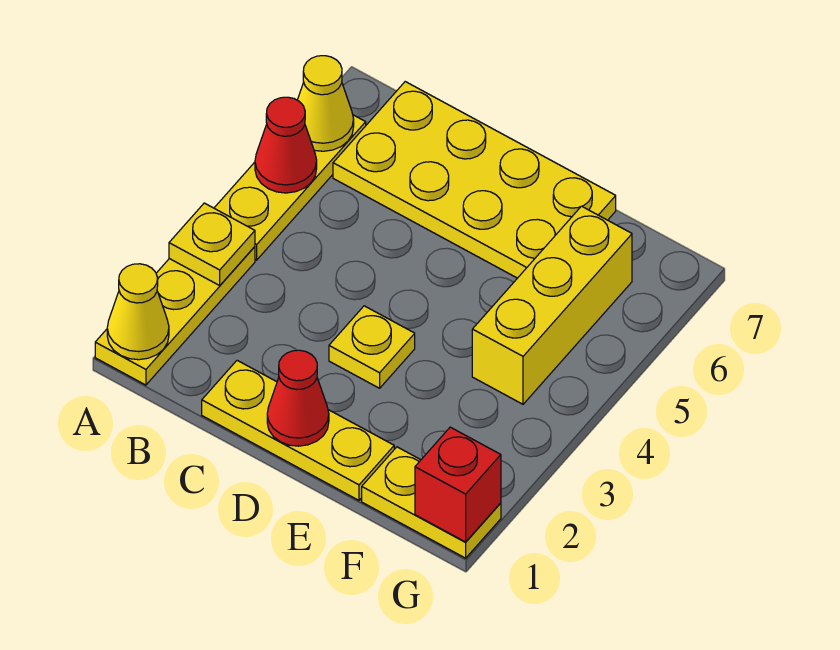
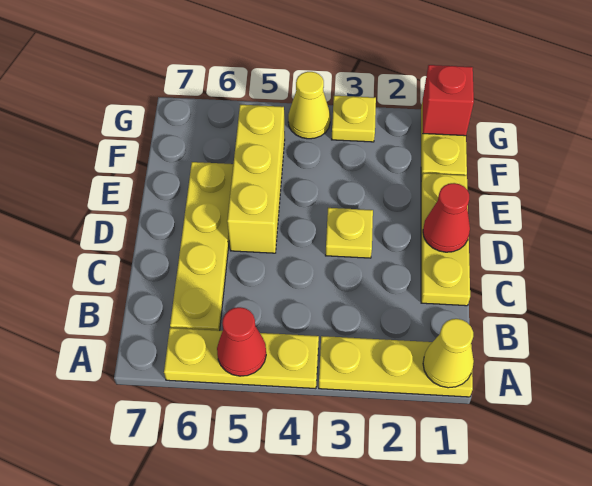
yellow 1x1 plate [169,203,255,285] -> yellow 1x1 plate moved to [331,96,376,142]
yellow 1x1 cone [298,56,354,151] -> yellow 1x1 cone moved to [288,72,330,139]
yellow 2x4 plate [333,82,616,278] -> yellow 1x4 plate [170,162,233,331]
yellow 1x3 brick [472,206,632,404] -> yellow 1x3 brick turned to [227,105,285,253]

